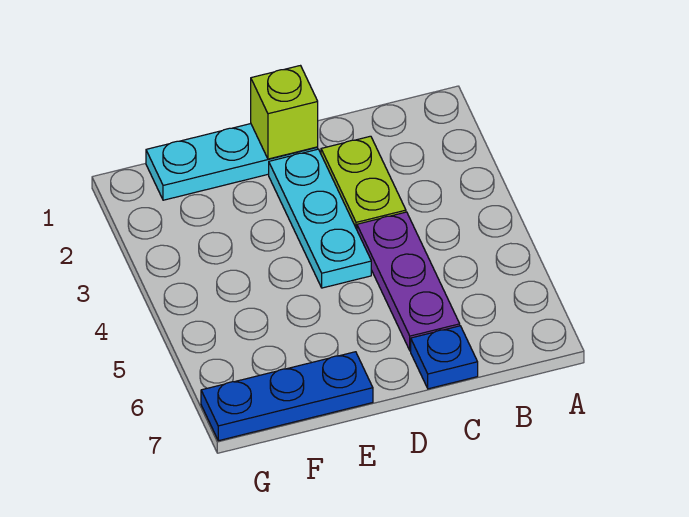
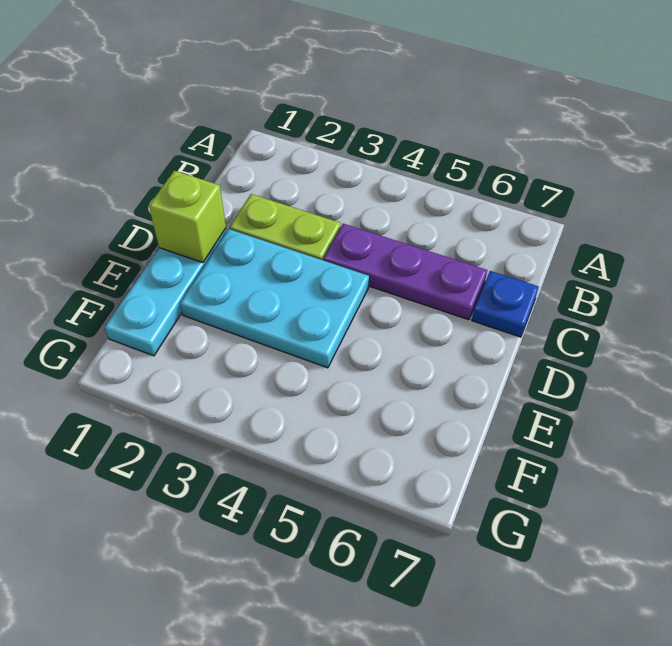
cyan 1x3 plate [269,149,371,288] -> cyan 2x3 plate [180,229,369,368]
blue 1x3 plate [201,352,373,441] -> none

